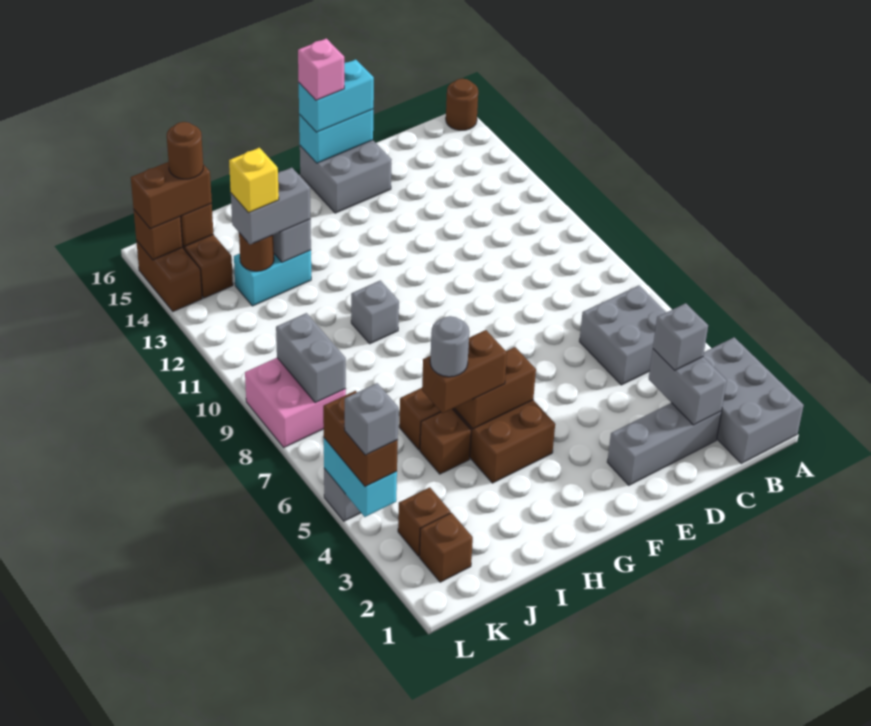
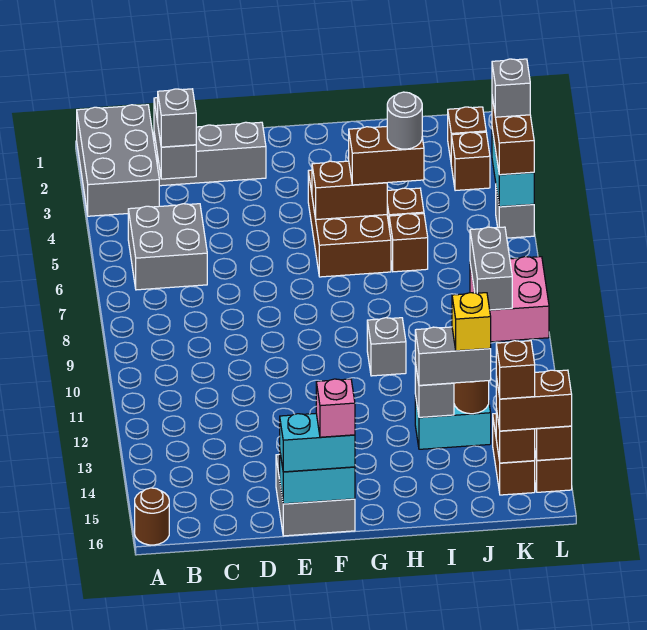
brown 1x1 round brick [167,122,203,179] -> brown 1x1 brick [496,341,535,399]

